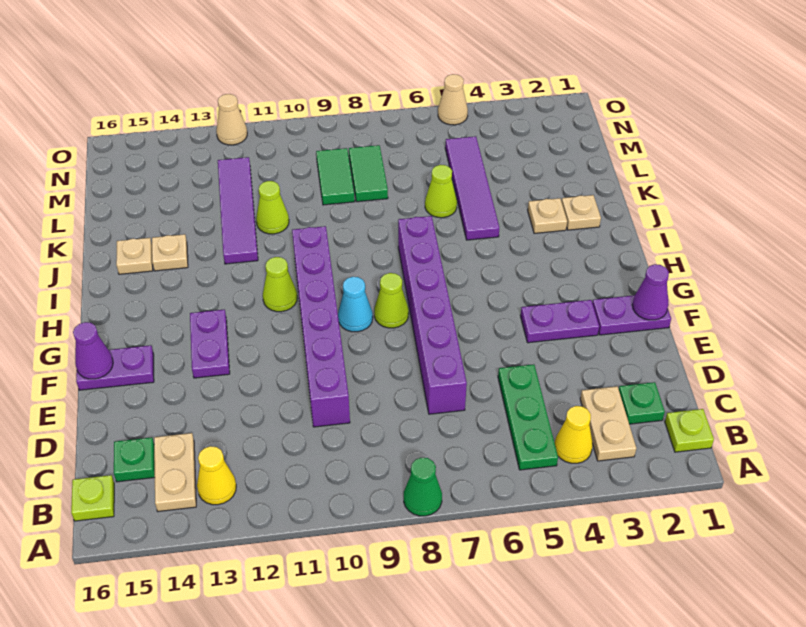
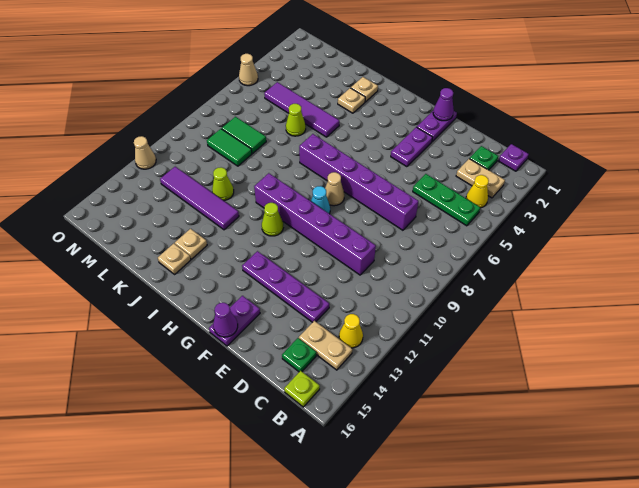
green 1x1 cone [404,458,442,516] -> none
lime 1x1 plate [665,409,714,452] -> purple 1x1 plate [499,144,528,171]
purple 1x2 plate [190,310,230,378] -> purple 1x4 plate [242,251,329,322]
lime 1x1 cone [374,273,409,328] -> tan 1x1 cone [325,172,345,206]

